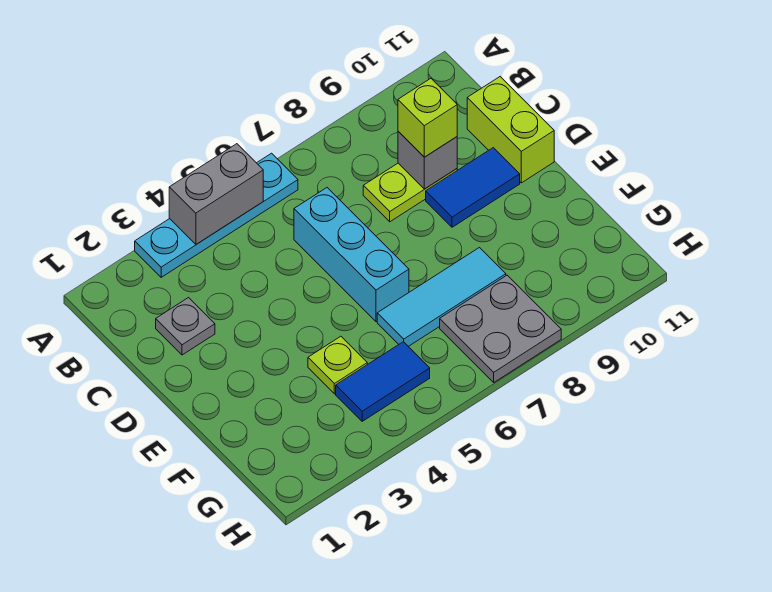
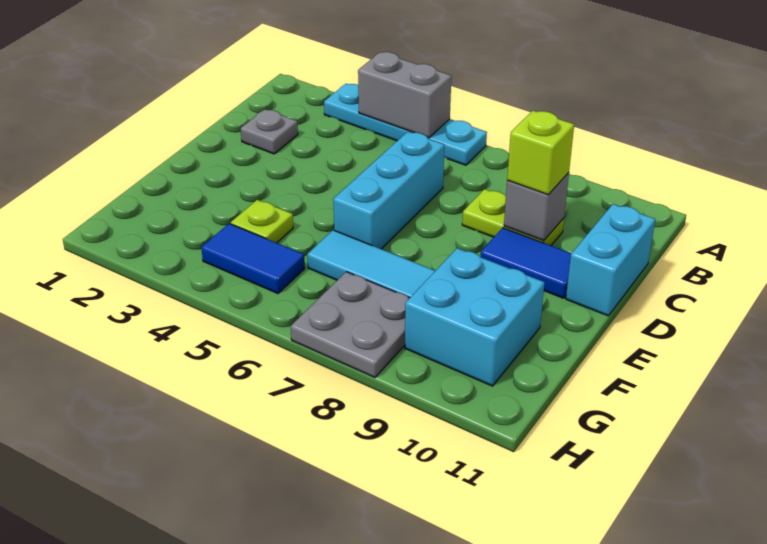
lime 1x2 brick [467,77,554,183] -> cyan 1x2 brick [566,204,655,316]
none -> cyan 2x2 brick [405,248,545,386]

